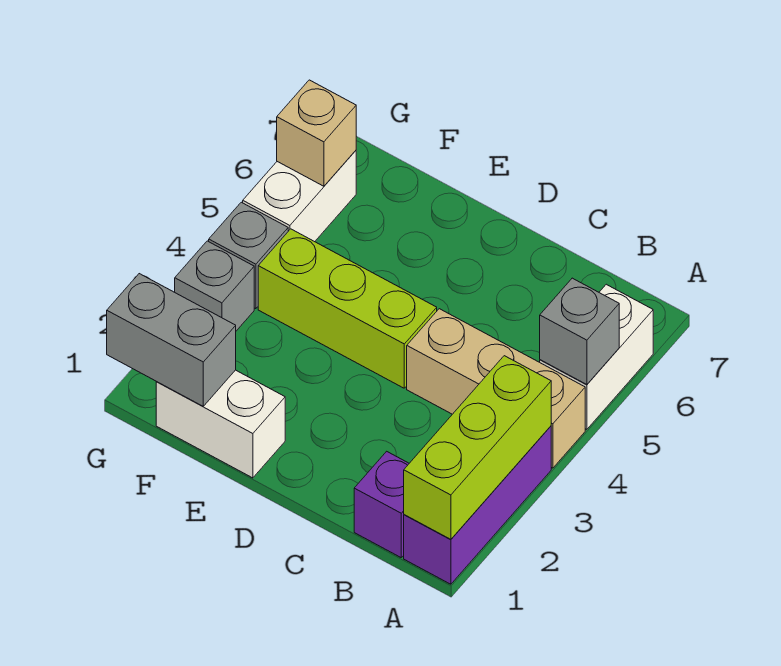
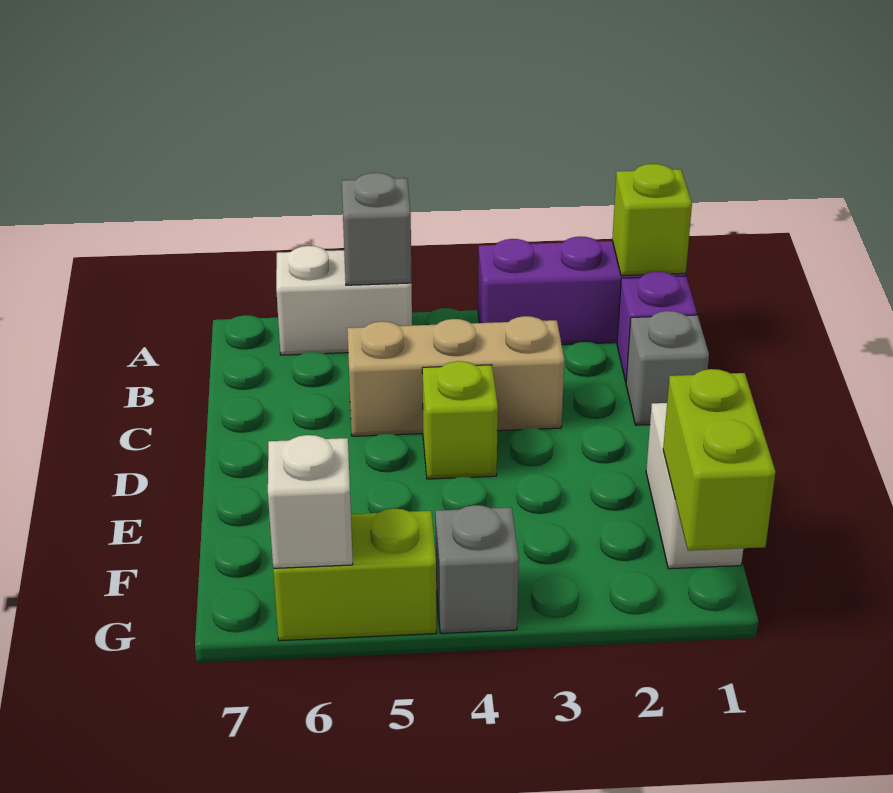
lime 1x3 brick [404,356,551,540] -> lime 1x1 brick [612,164,692,276]
tan 1x3 brick [407,309,585,468] -> tan 1x3 brick turned to [347,316,564,436]
lime 1x3 brick [258,229,437,388] -> lime 1x1 brick [422,361,498,479]
grey 1x2 brick [107,274,236,406] -> lime 1x2 brick [663,369,775,551]
grey 1x1 brick [175,241,254,331] -> grey 1x1 brick moved to [626,311,709,425]
white 1x2 brick [243,151,356,242] -> lime 1x2 brick [273,508,436,641]
tan 1x1 brick [277,80,356,186] -> white 1x1 brick [268,435,353,568]

